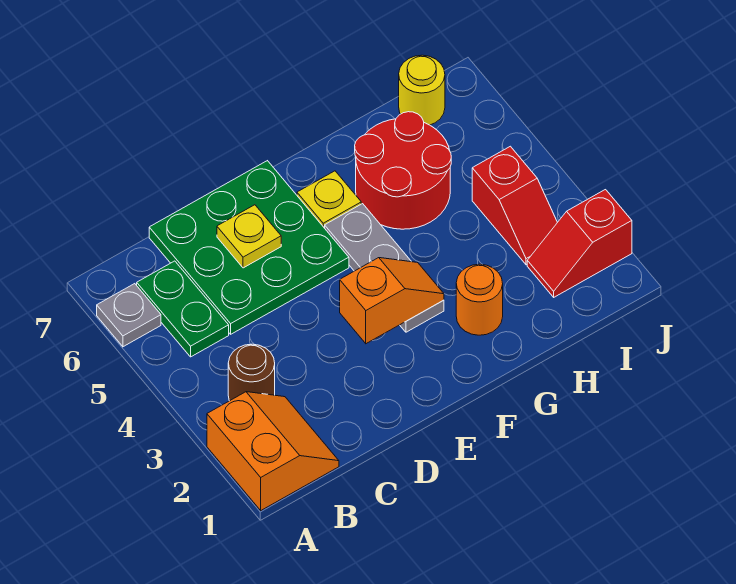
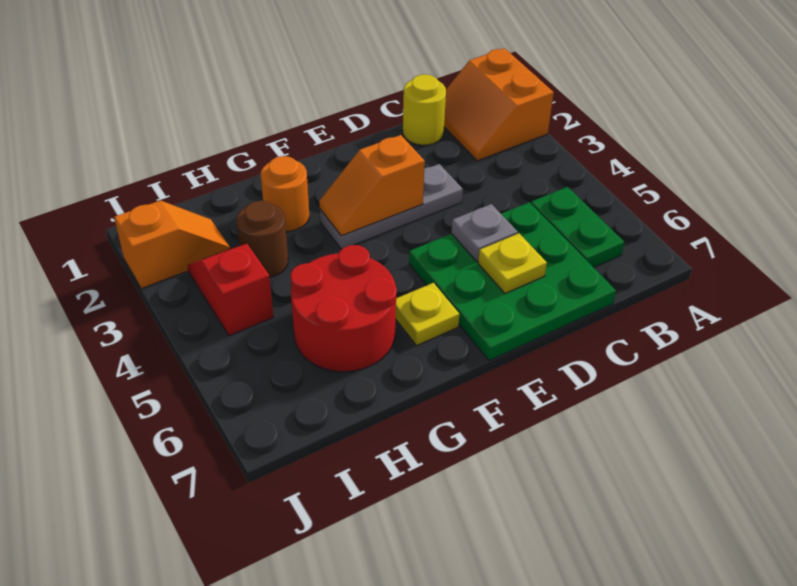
grey 1x1 plate [97,284,161,347] -> grey 1x1 plate moved to [451,204,518,262]
brown 1x1 round brick [228,344,275,401] -> brown 1x1 round brick moved to [236,201,288,277]
grey 1x3 plate [325,204,444,332] -> grey 1x3 plate turned to [320,164,463,249]
red 1x2 slope [527,190,632,297] -> orange 1x2 slope [114,200,230,289]
yellow 1x1 round brick [399,55,445,125] -> yellow 1x1 round brick moved to [403,74,446,145]

